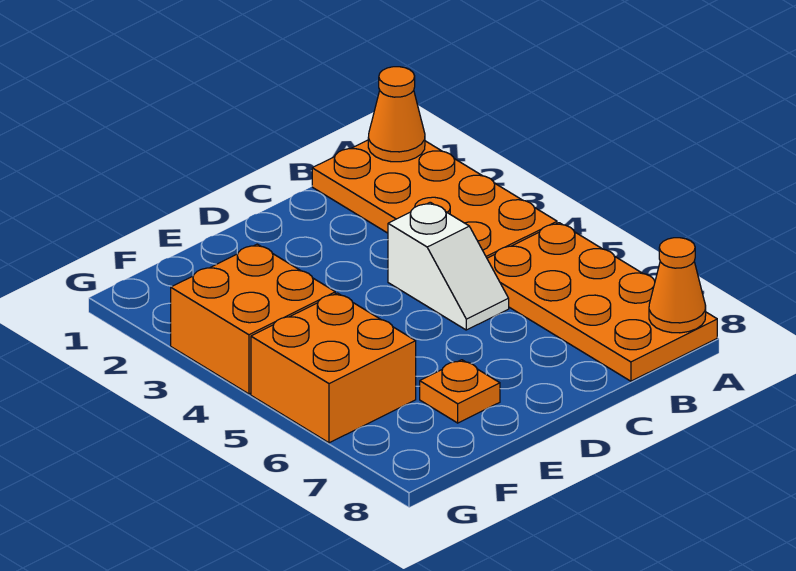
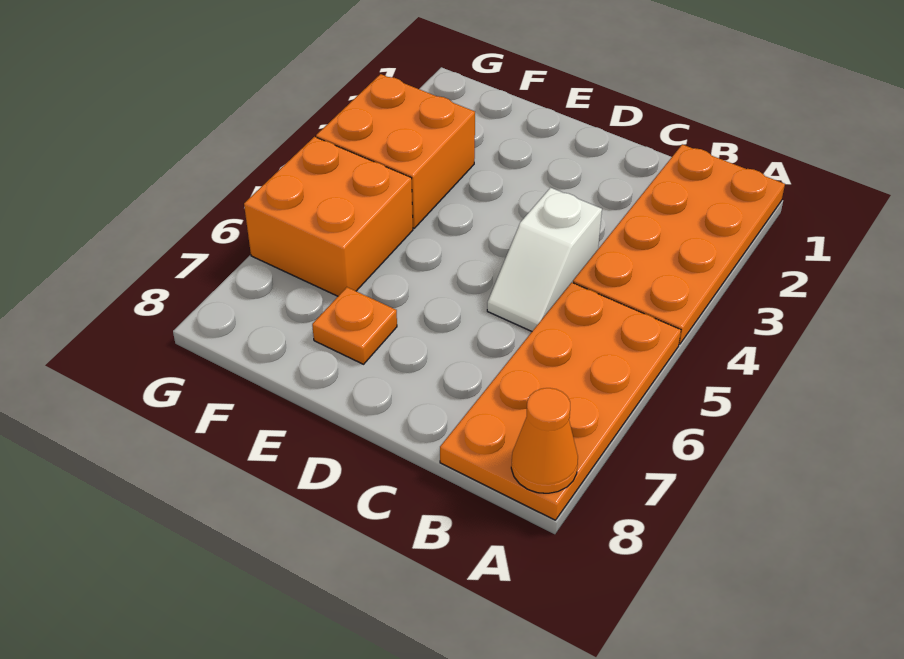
orange 1x1 cone [368,67,425,162] -> none

